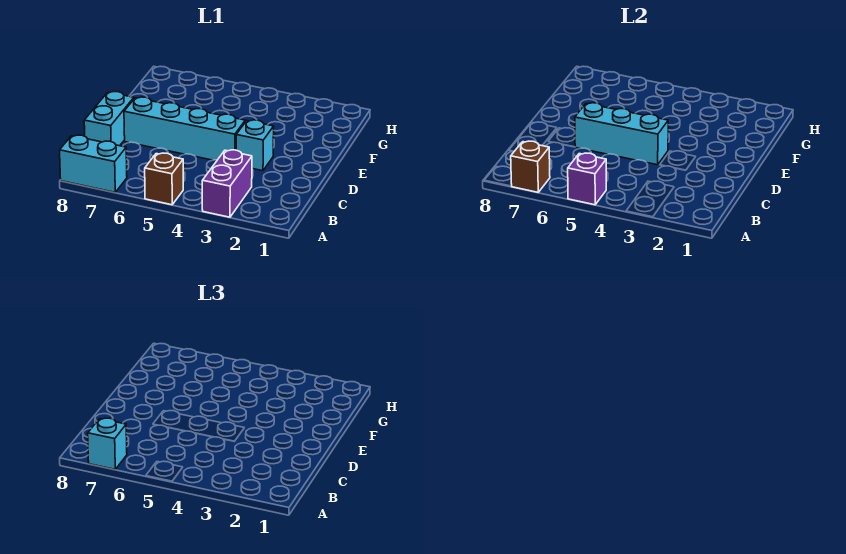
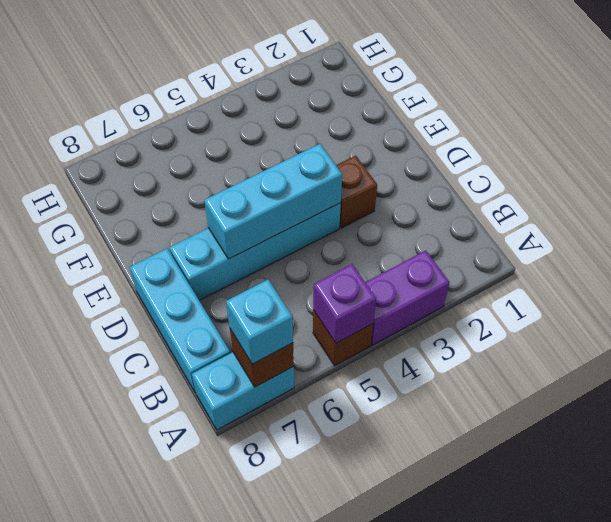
purple 1x2 brick [202,150,252,217] -> purple 1x2 brick turned to [365,250,450,345]
cyan 1x2 brick [84,92,134,146] -> cyan 1x3 brick [130,249,230,393]
cyan 1x1 brick [236,120,274,171] -> brown 1x1 brick [336,156,377,228]

